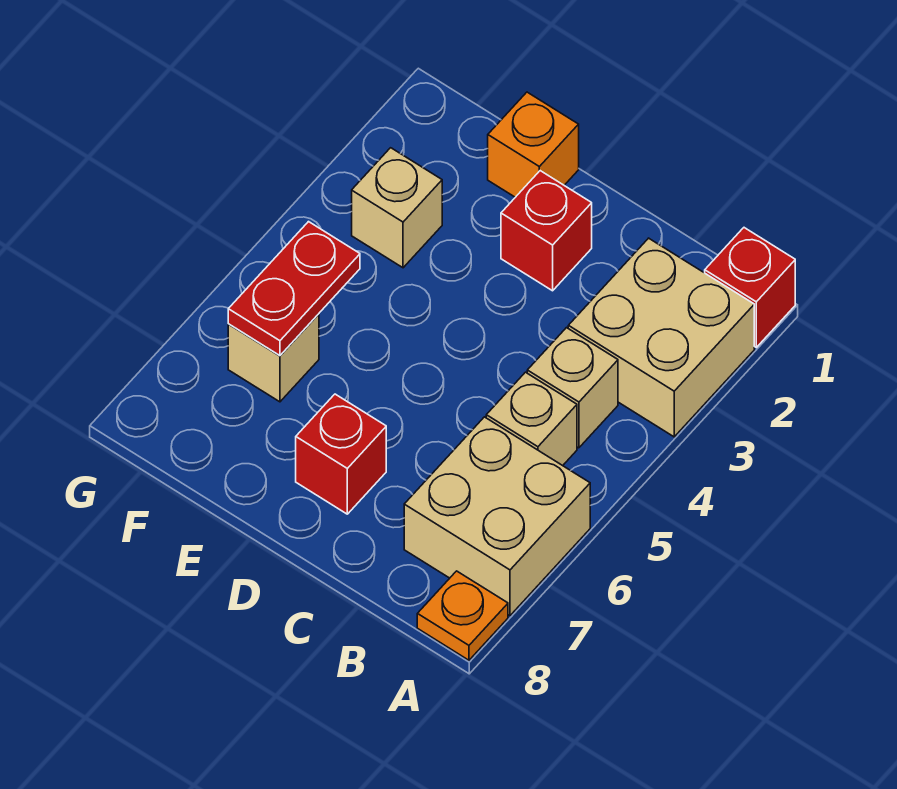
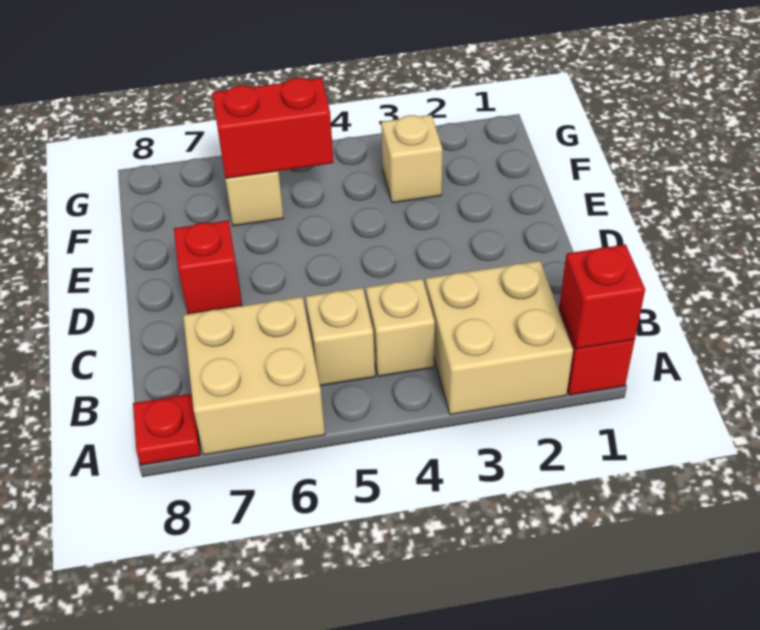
orange 1x1 plate [417,571,508,660] -> red 1x1 plate [133,394,200,465]
red 1x1 brick [501,171,592,291] -> red 1x1 brick moved to [560,244,645,349]
orange 1x1 brick [488,92,579,197] -> none
red 1x2 plate [228,222,360,356] -> red 1x2 brick [212,78,334,178]

